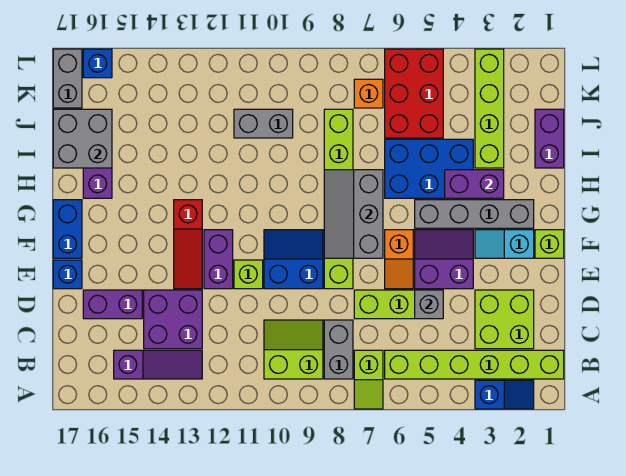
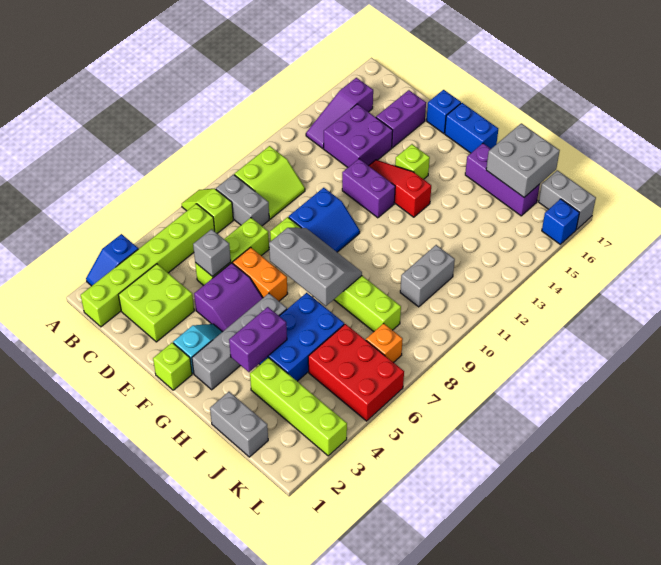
orange 1x2 slope [385,230,413,289] -> orange 1x2 brick [233,247,288,301]
lime 1x1 brick [234,260,263,289] -> lime 1x1 brick moved to [395,144,430,179]
purple 1x2 brick [535,109,564,168] -> grey 1x2 brick [210,392,268,457]

